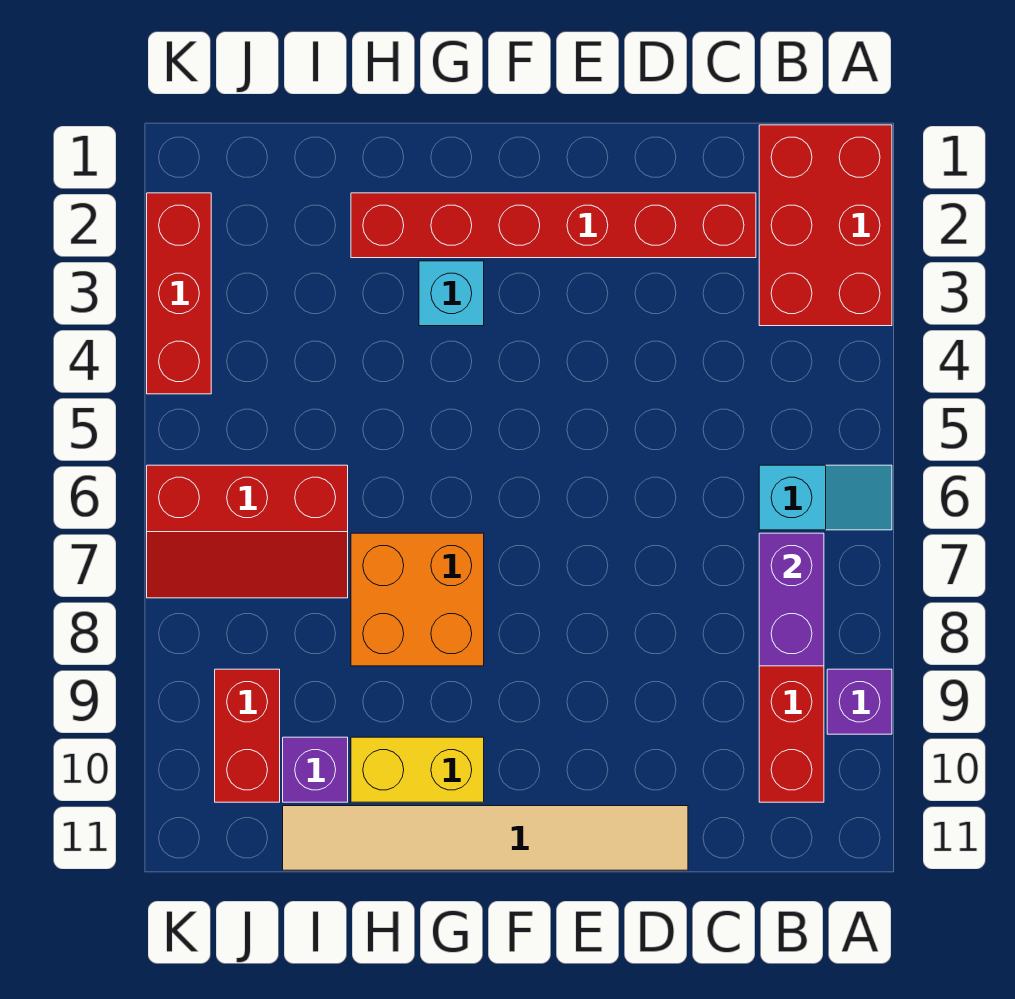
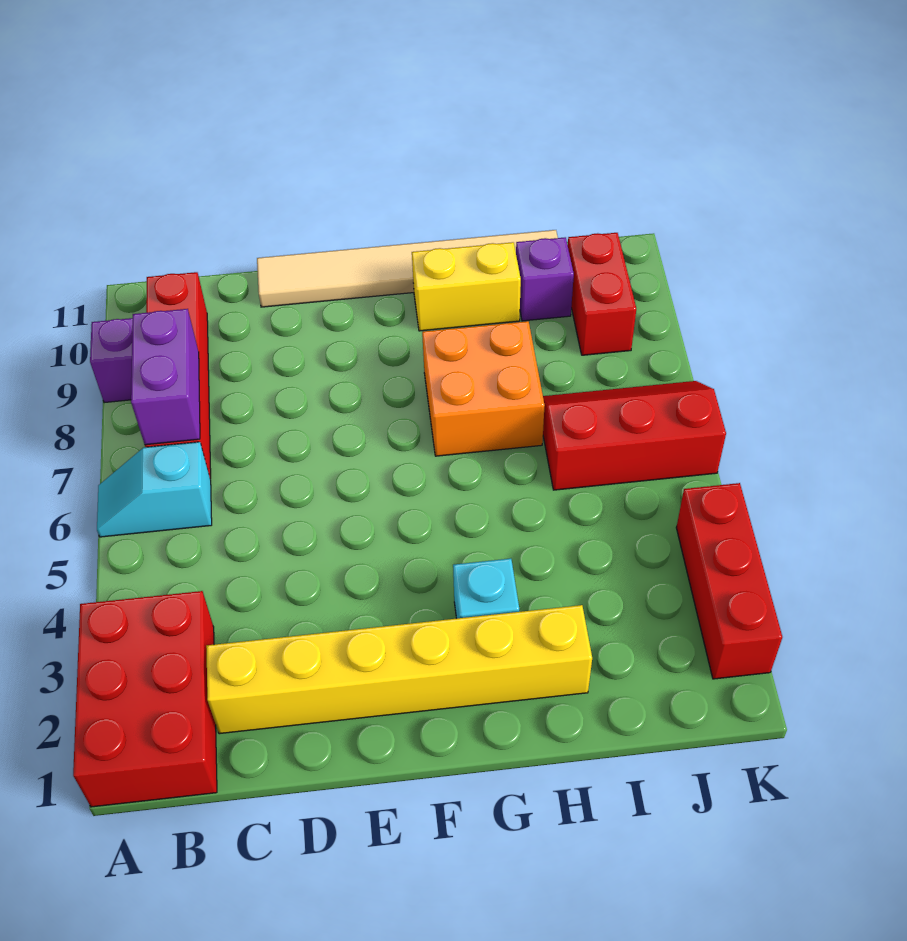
red 1x6 brick [351,193,756,258] -> yellow 1x6 brick [206,605,592,734]

